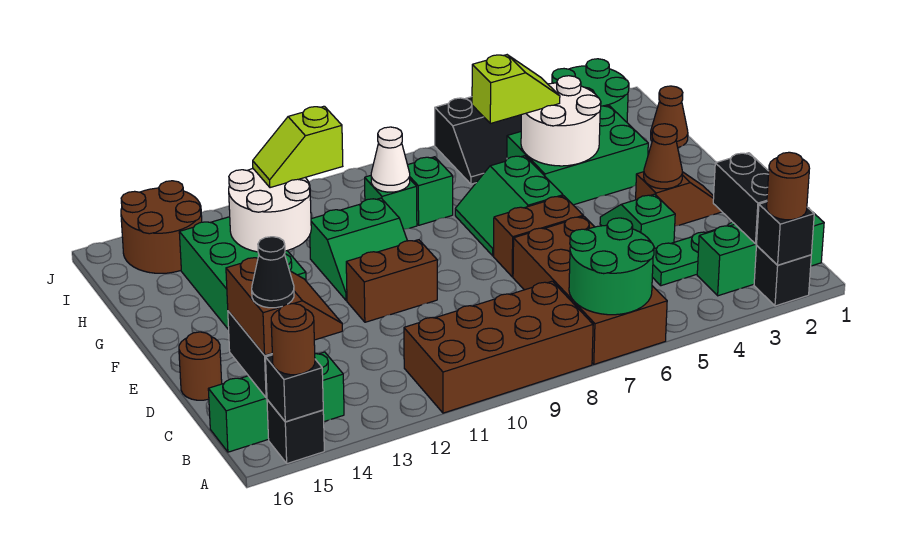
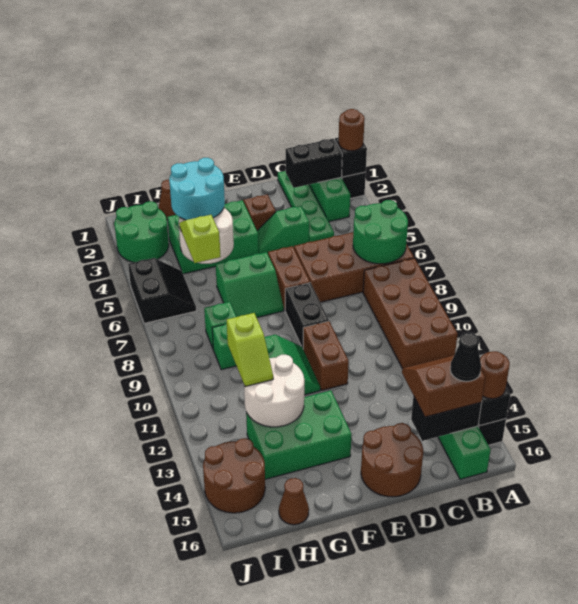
brown 1x1 round brick [179,332,222,400] -> brown 2x2 round brick [361,423,423,497]
brown 1x1 cone [644,124,682,189] -> brown 1x1 cone moved to [279,478,309,525]
none -> black 1x2 brick [285,283,329,347]
green 2x3 brick [507,106,648,205] -> green 2x3 brick turned to [167,200,259,274]
none -> cyan 2x2 round brick [169,158,225,220]
white 1x1 cone [371,127,410,192] -> none

